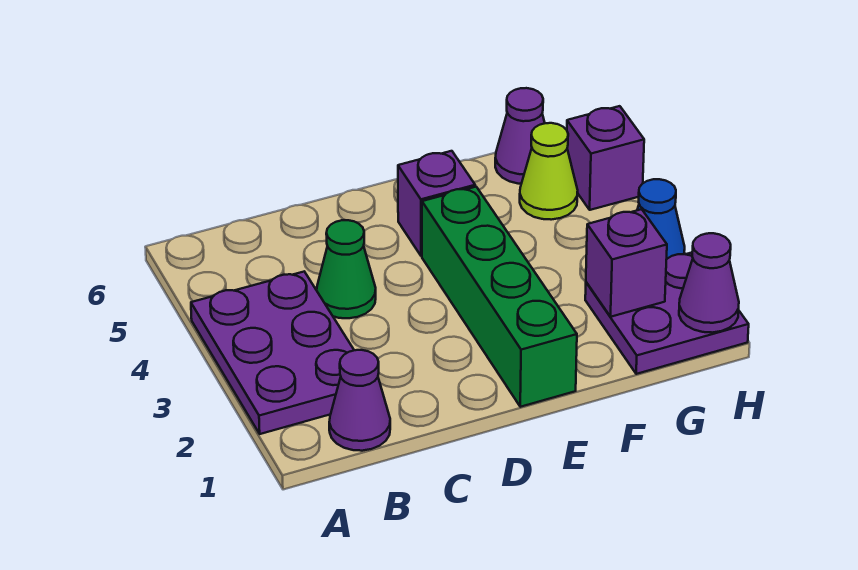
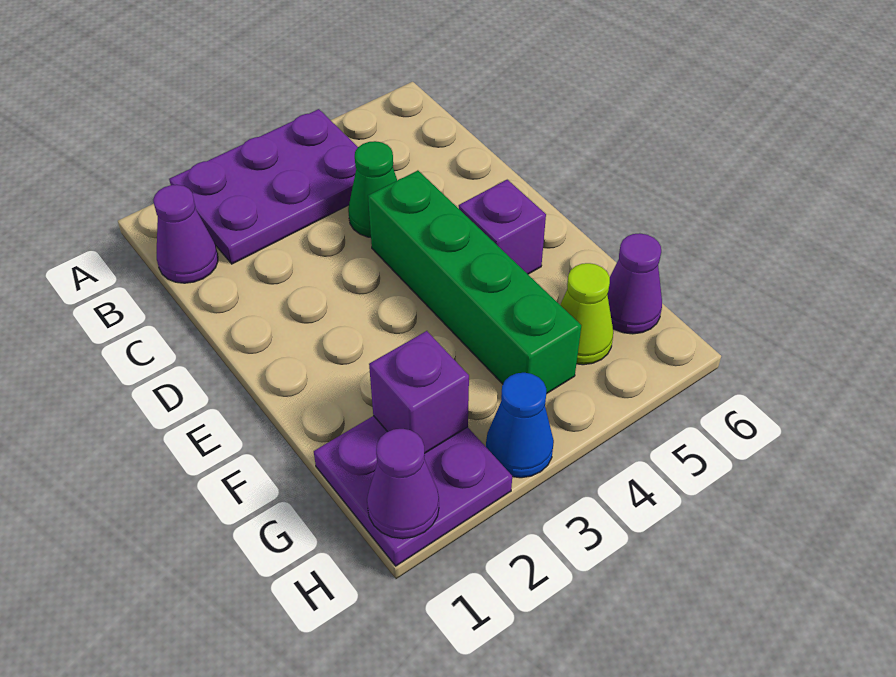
green 1x4 brick [422,187,577,407] -> green 1x4 brick turned to [368,170,581,394]
purple 1x1 brick [567,106,644,210] -> none

